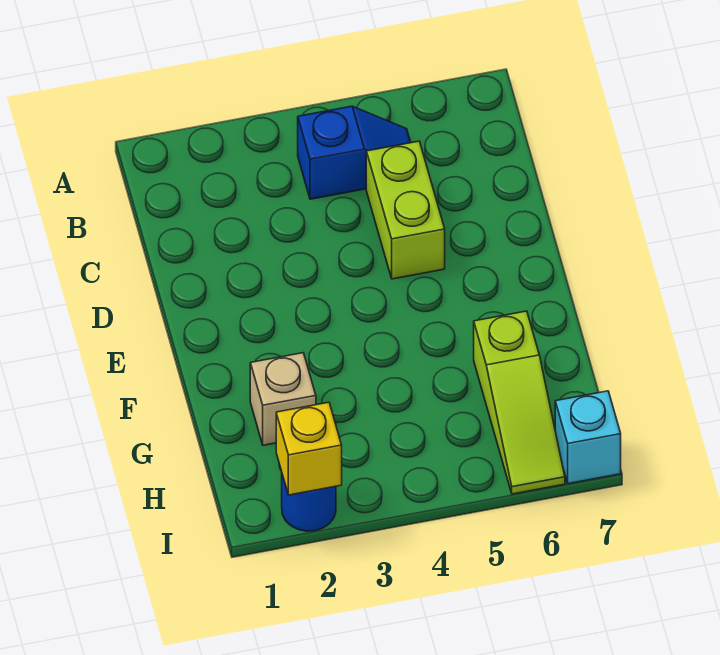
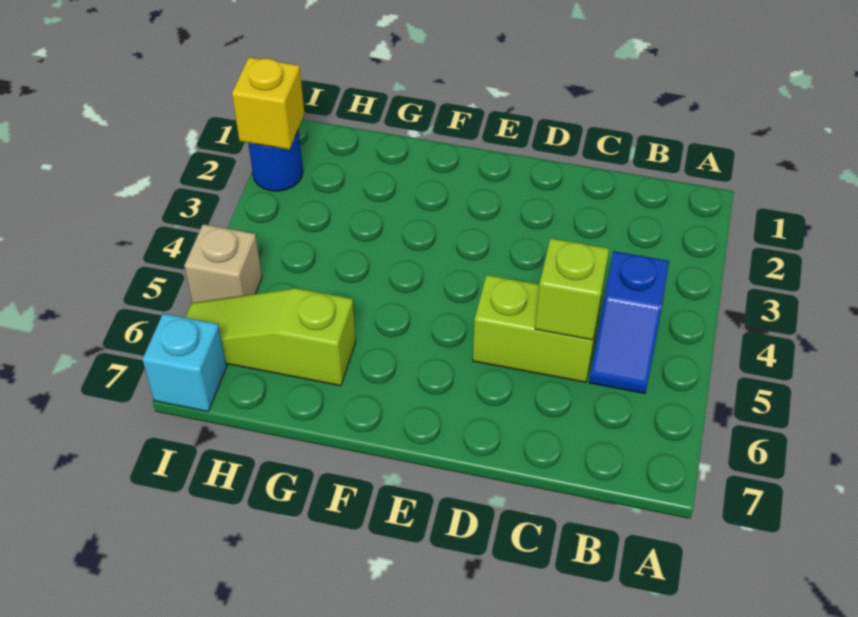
none -> lime 1x1 brick [535,238,609,340]
tan 1x1 brick [250,353,316,445] -> tan 1x1 brick moved to [184,224,262,303]

